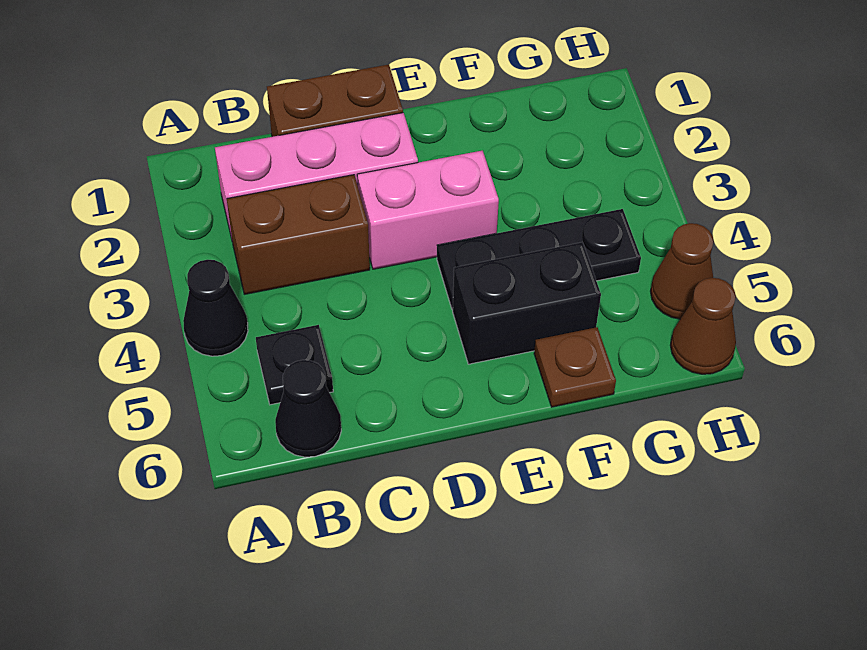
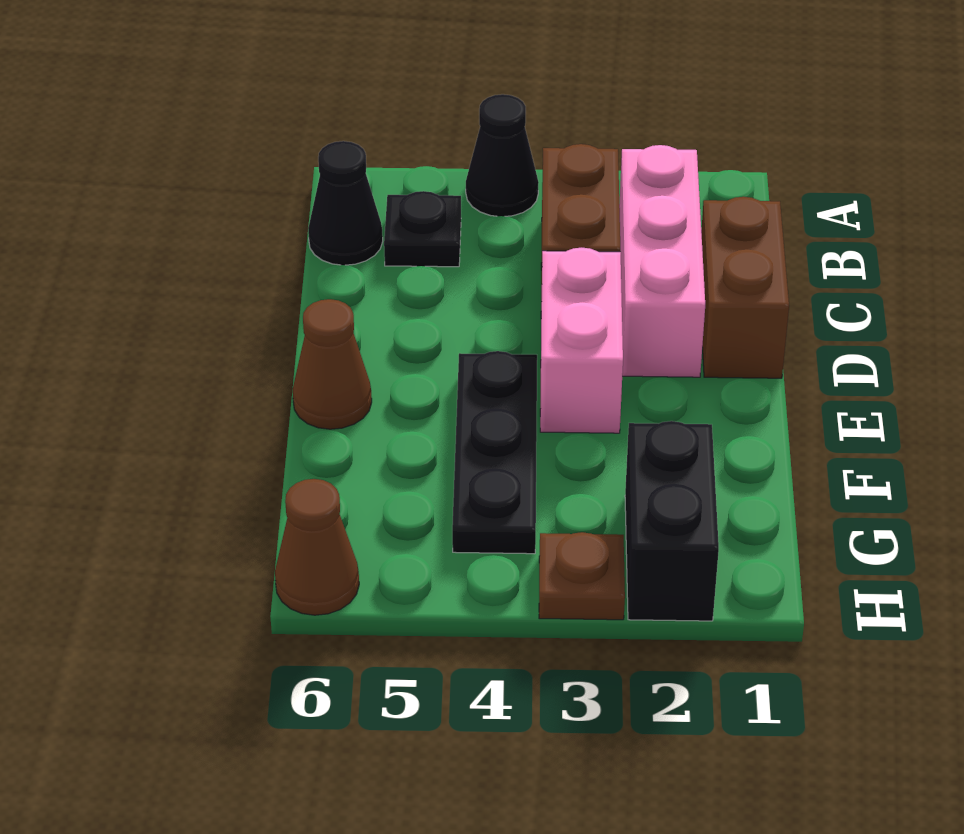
black 1x2 brick [453,242,601,364] -> black 1x2 brick moved to [625,421,719,621]
brown 1x1 plate [534,327,616,407] -> brown 1x1 plate moved to [539,532,625,620]
brown 1x1 cone [650,223,714,319] -> brown 1x1 cone moved to [293,299,372,429]

